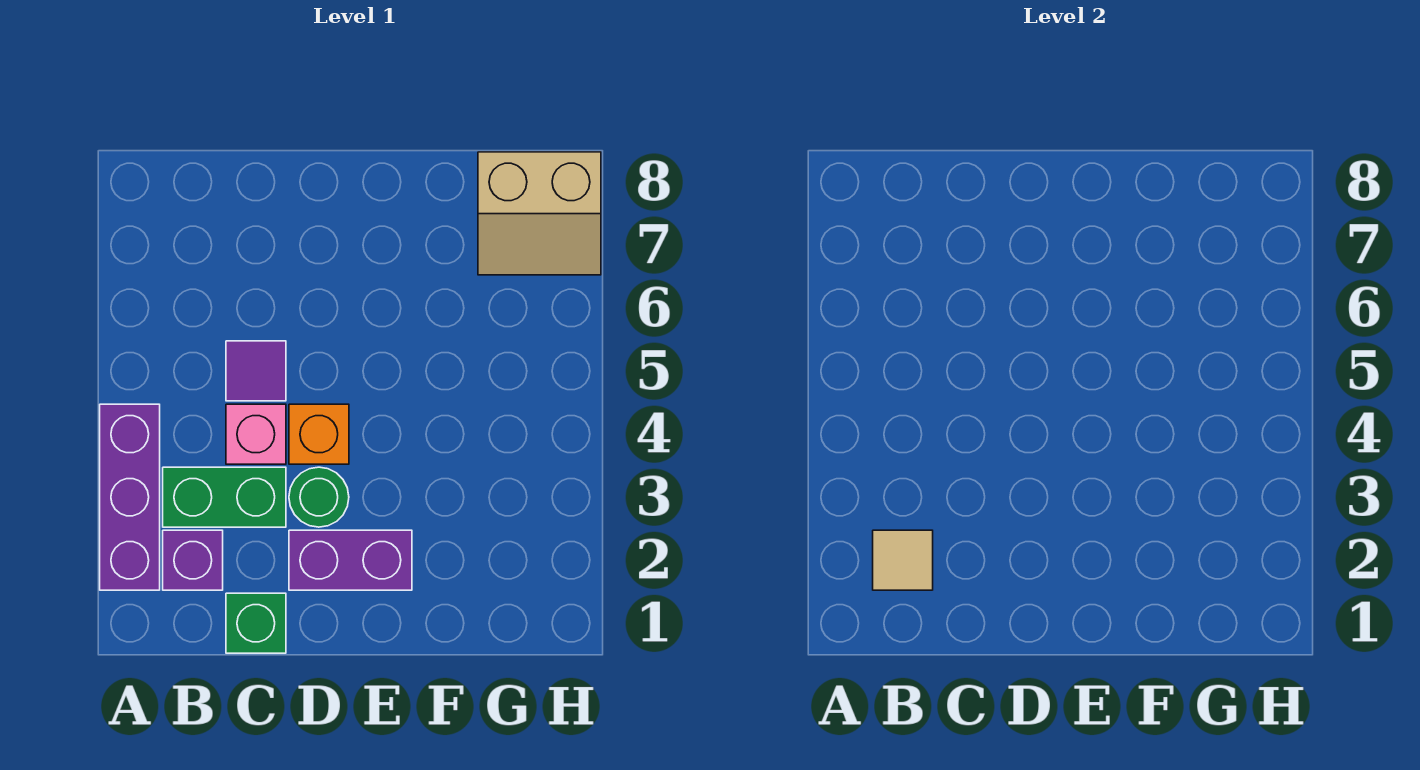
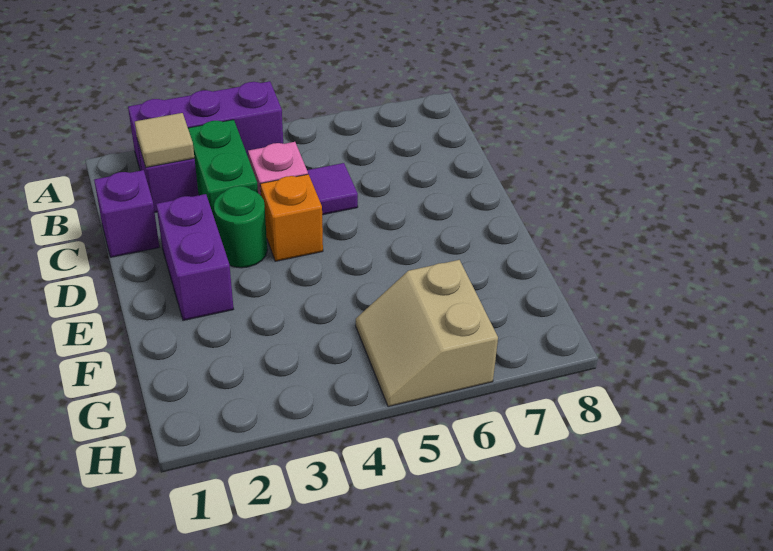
green 1x1 brick [226,593,286,653] -> purple 1x1 brick [94,170,159,257]
tan 2x2 slope [478,152,601,275] -> tan 2x2 slope moved to [356,260,498,407]

